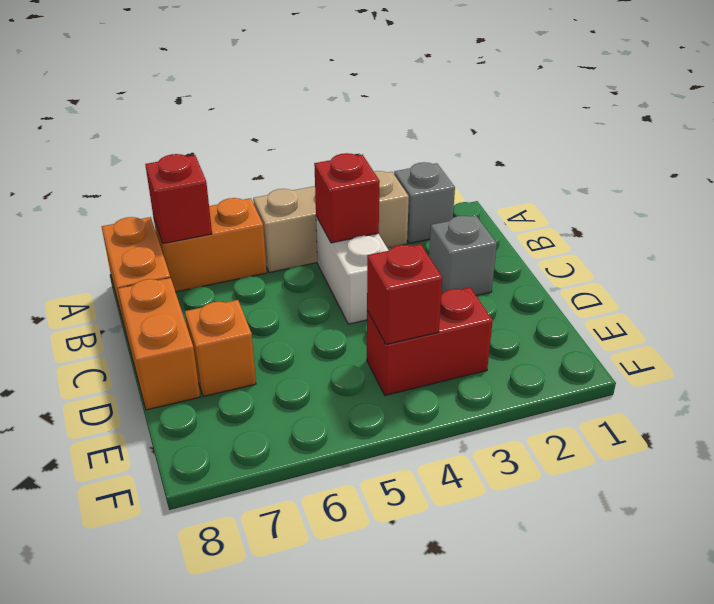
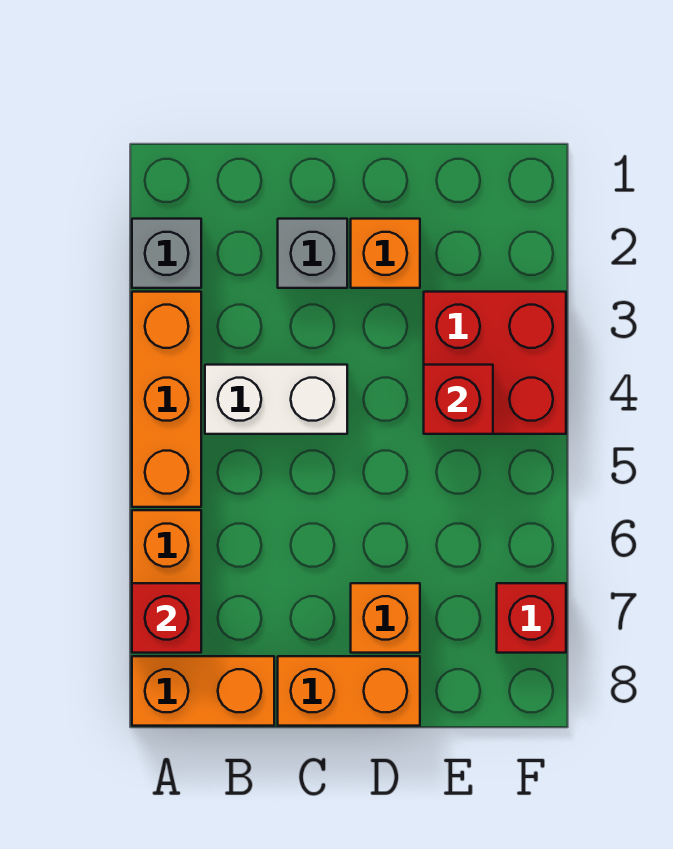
tan 1x3 brick [253,171,409,273] -> orange 1x3 brick [132,292,201,507]
red 1x1 brick [314,153,380,243] -> red 1x1 brick moved to [497,583,566,653]
none -> orange 1x1 brick [351,219,420,288]
red 1x2 brick [367,287,493,395] -> red 2x2 brick [424,292,566,434]

